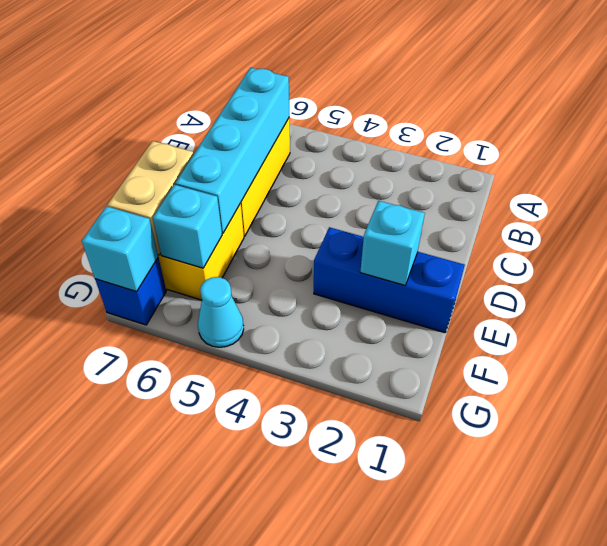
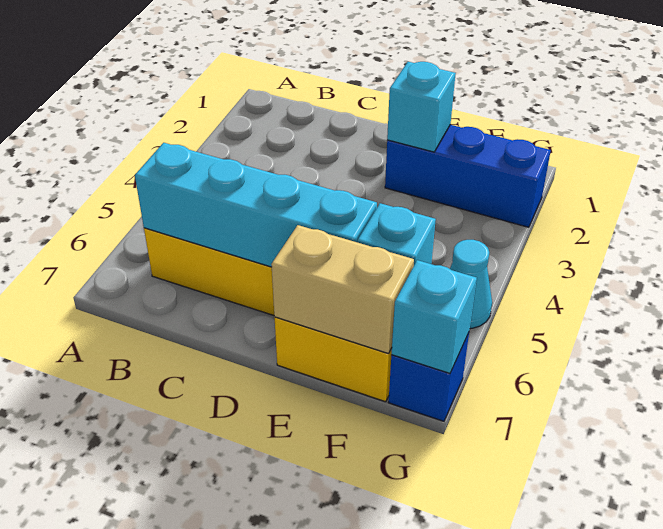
blue 1x3 brick [314,227,465,333] -> blue 1x3 brick turned to [385,125,551,227]

